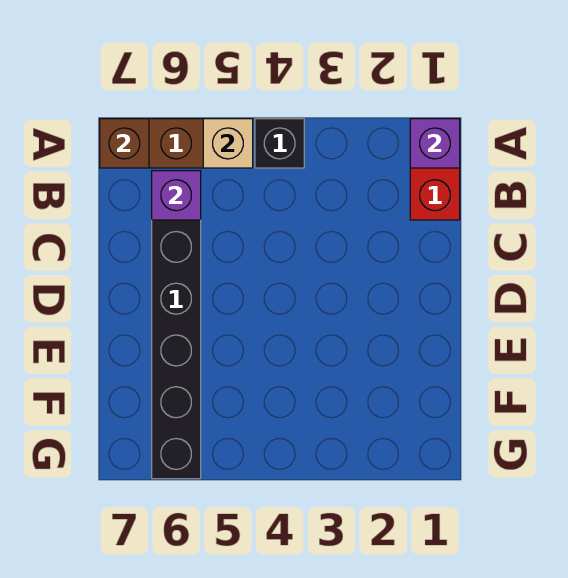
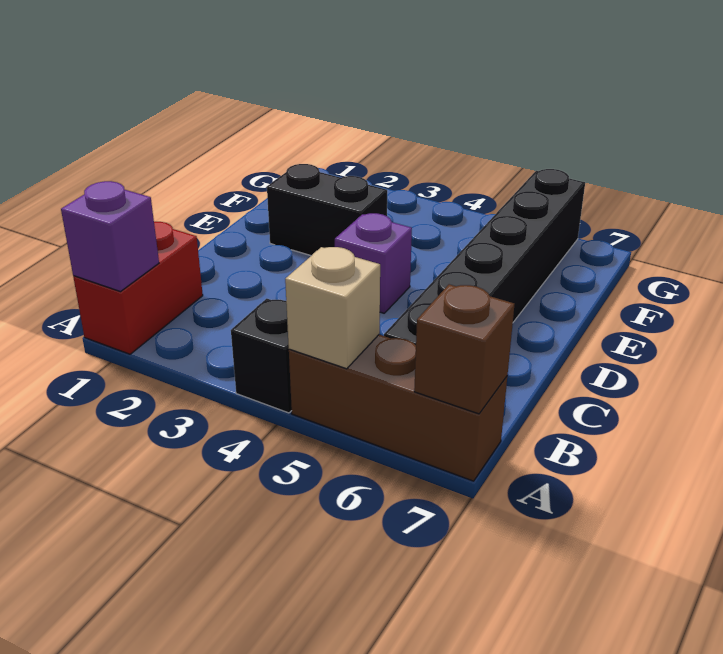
purple 1x1 brick [152,171,201,220] -> purple 1x1 brick moved to [335,213,412,313]
none -> black 1x2 brick [267,164,387,256]

